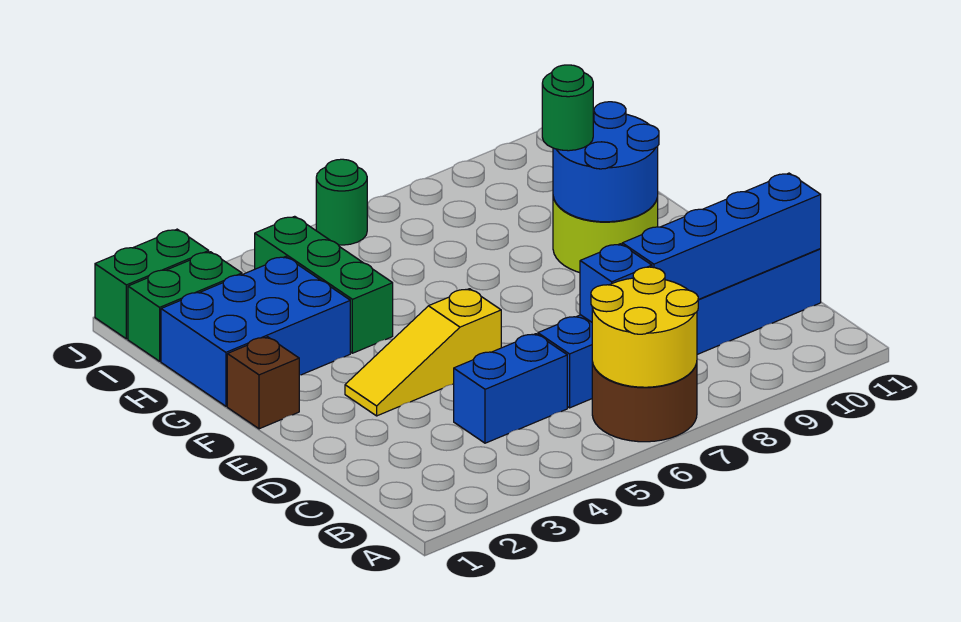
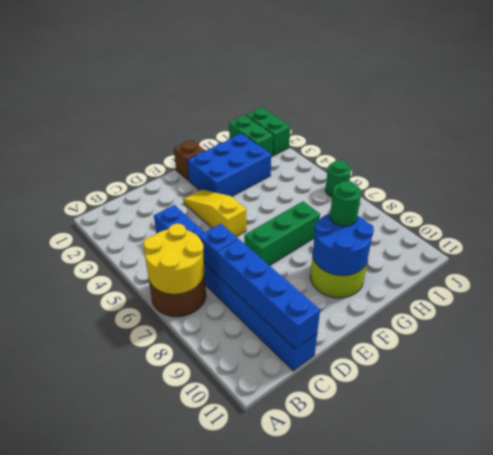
blue 2x3 brick [161,257,350,406] -> blue 2x3 brick turned to [188,134,271,197]
green 1x3 brick [255,216,393,353] -> green 1x3 brick moved to [244,201,320,266]

